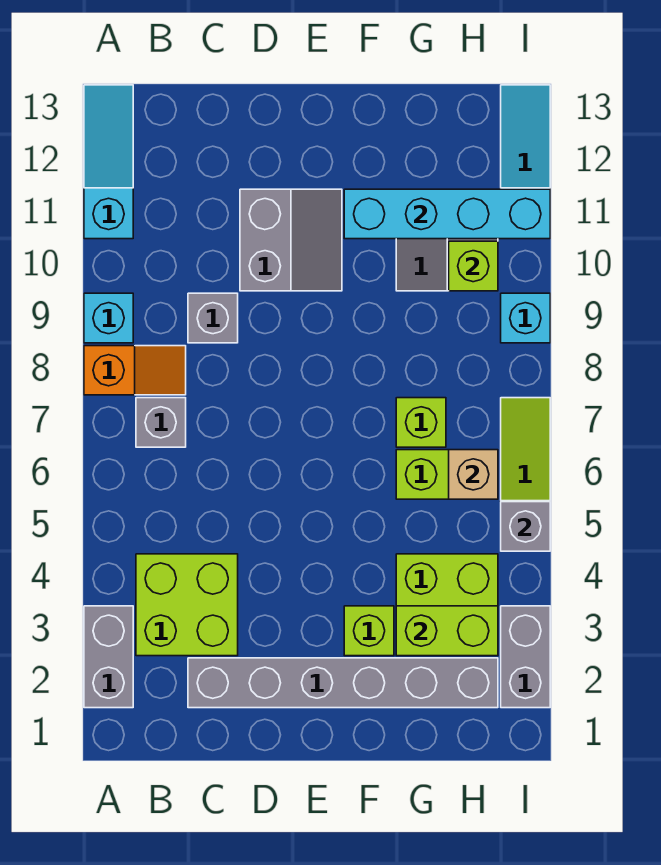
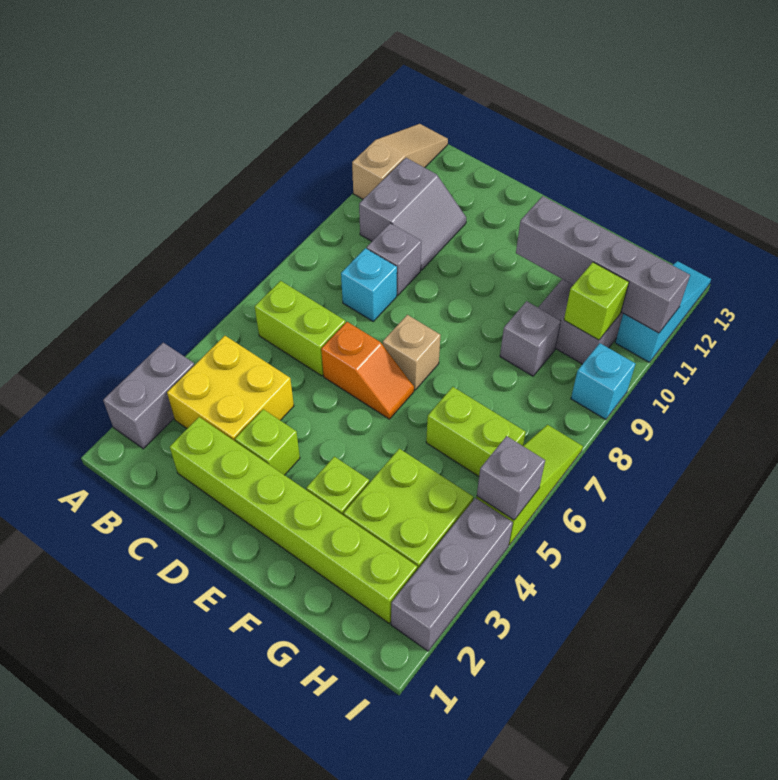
orange 1x2 slope [84,346,186,395] -> orange 1x2 slope moved to [321,322,414,419]
cyan 1x1 brick [84,293,133,343] -> cyan 1x1 brick moved to [341,248,397,321]
cyan 1x3 slope [84,85,133,239] -> tan 1x3 slope [352,124,448,199]
lime 2x2 brick [136,554,238,656] -> yellow 2x2 brick [167,336,294,441]
grey 1x1 brick [136,398,186,447] -> grey 1x1 brick moved to [500,301,561,376]
grey 1x6 brick [188,658,498,708] -> lime 1x6 brick [170,417,417,623]
grey 2x2 slope [240,189,342,291] -> grey 2x2 slope moved to [359,158,466,270]
cyan 1x4 brick [344,189,550,239] -> grey 1x4 brick [516,196,690,333]
lime 1x2 brick [396,606,498,656] -> lime 1x2 brick moved to [255,281,345,376]
lime 1x1 brick [396,398,446,447] -> lime 1x1 brick moved to [235,409,300,475]
tan 1x1 brick [449,450,498,499] -> tan 1x1 brick moved to [383,315,440,390]
grey 1x2 brick [501,606,550,708] -> grey 1x3 brick [391,498,513,651]

